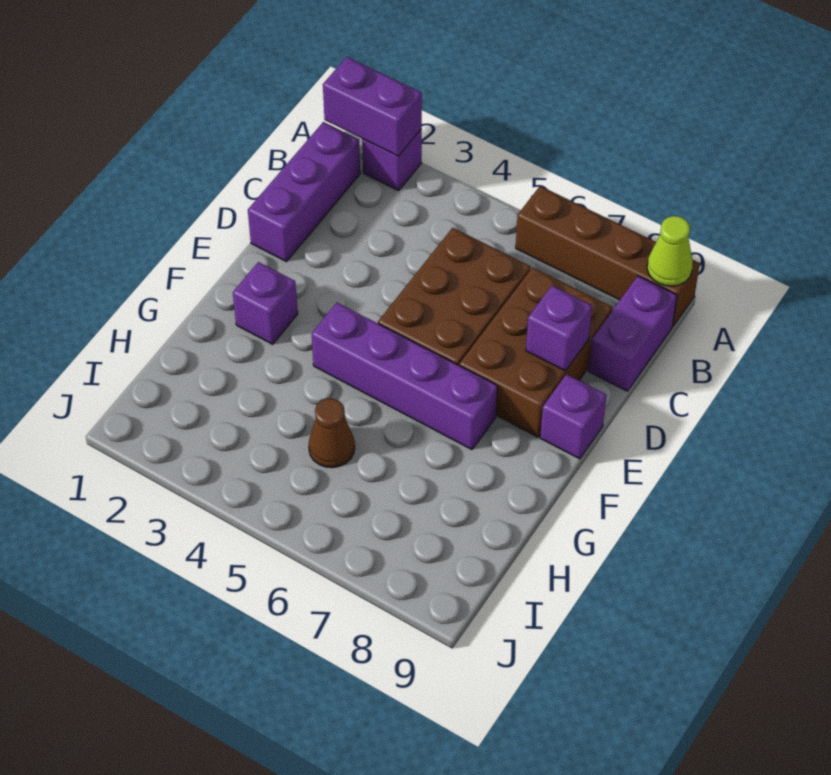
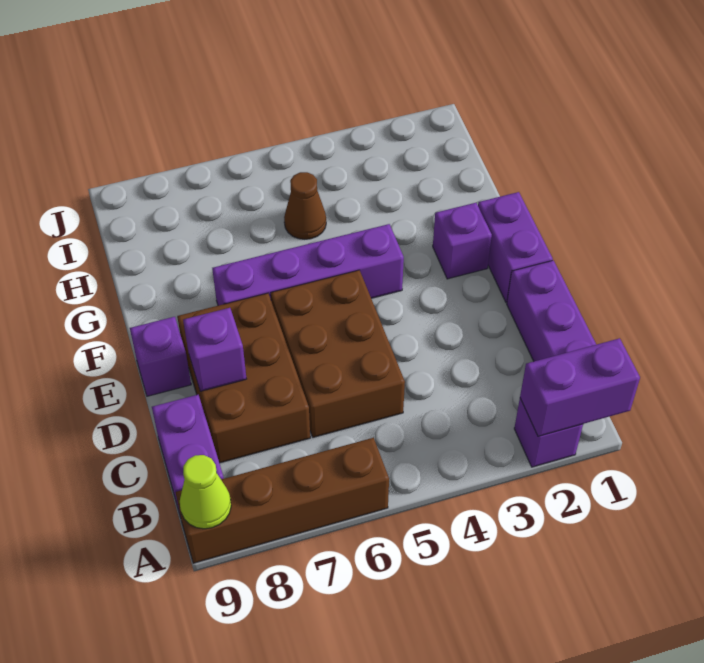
none -> purple 1x2 brick [478,192,553,303]

